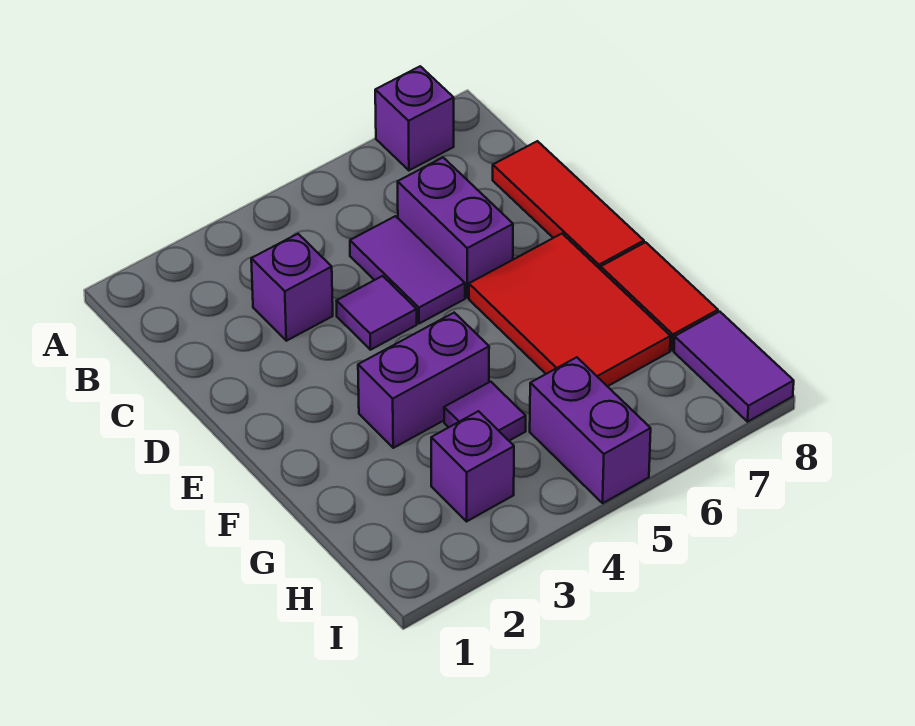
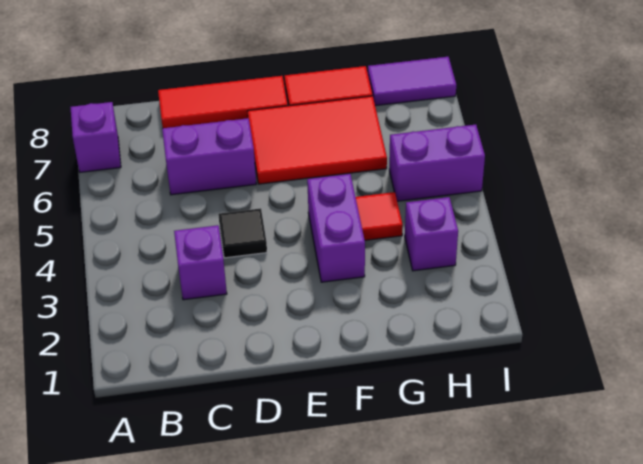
purple 1x2 tile [350,216,465,324] -> none
purple 1x1 tile [337,276,417,350] -> black 1x1 tile [218,208,267,258]
purple 1x1 tile [444,382,526,441] -> red 1x1 tile [356,192,403,240]

